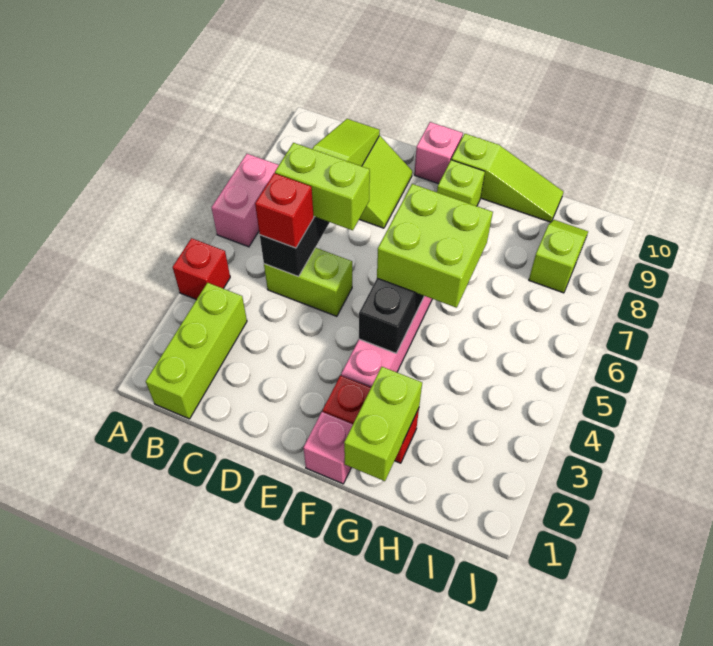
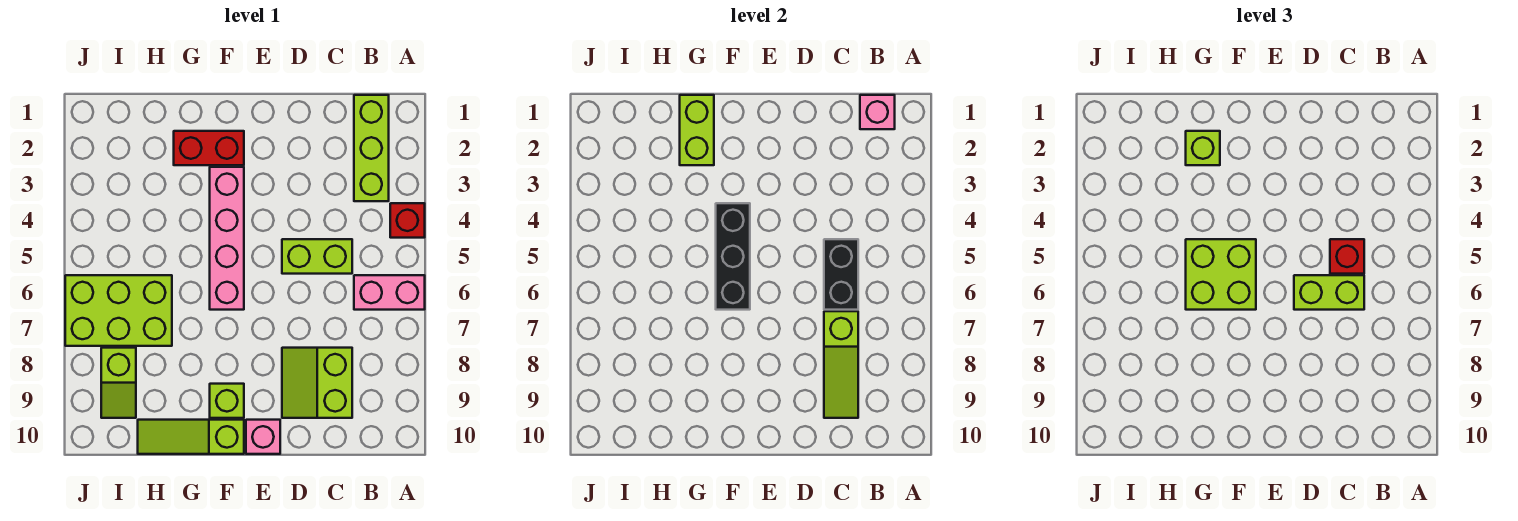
pink 1x2 brick [212,154,279,247] -> pink 1x2 brick turned to [354,275,425,310]
pink 1x1 brick [304,412,353,484] -> pink 1x1 brick moved to [860,95,895,129]
none -> lime 1x1 brick [1186,131,1220,165]
none -> lime 2x3 brick [65,275,172,346]

